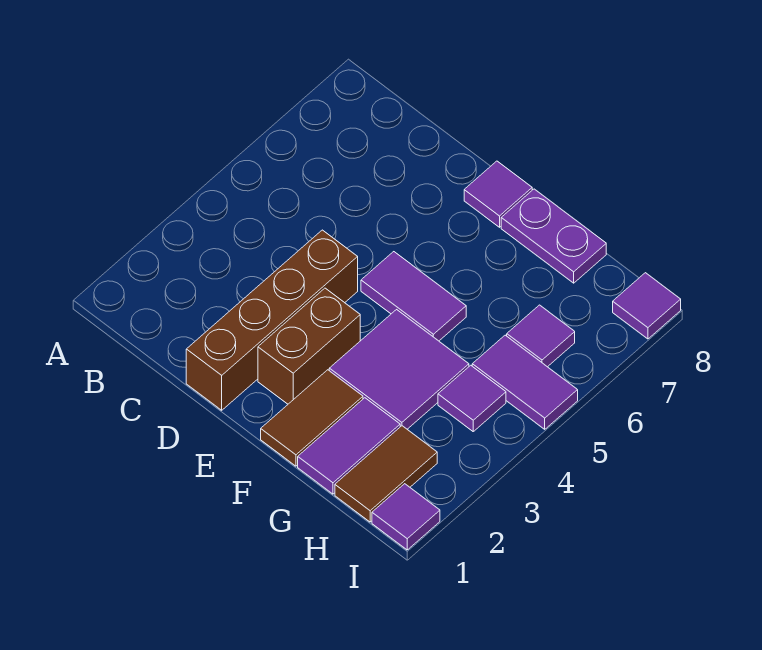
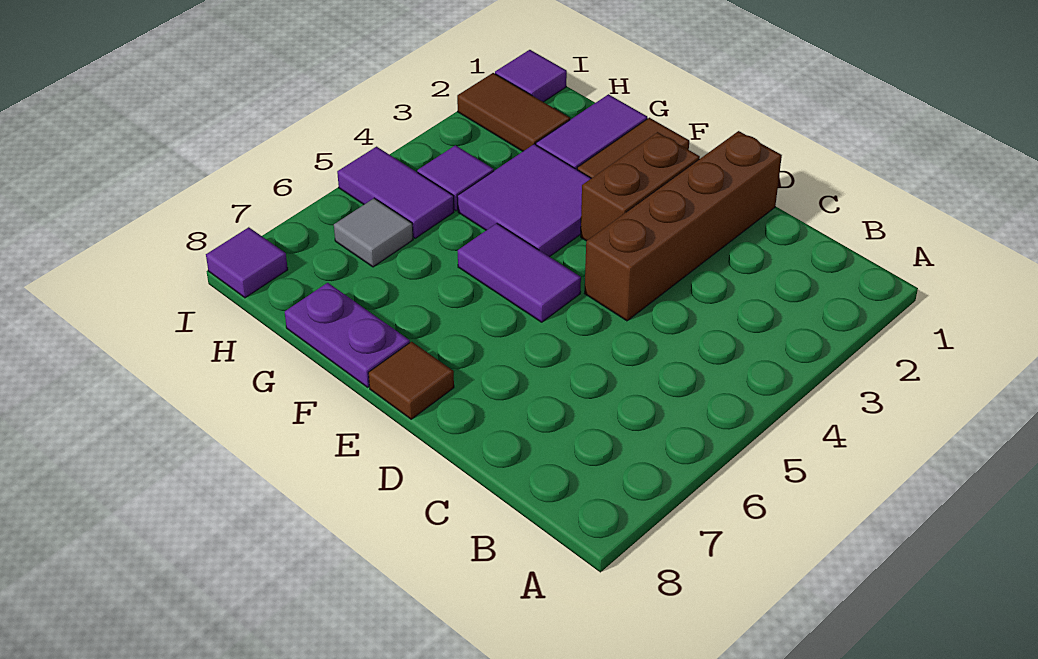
purple 1x1 tile [464,161,532,227] -> brown 1x1 tile [368,342,454,419]
brown 1x2 tile [335,426,437,522] -> brown 1x2 tile turned to [457,73,570,151]
purple 1x1 tile [507,305,575,367] -> grey 1x1 tile [334,198,413,267]

